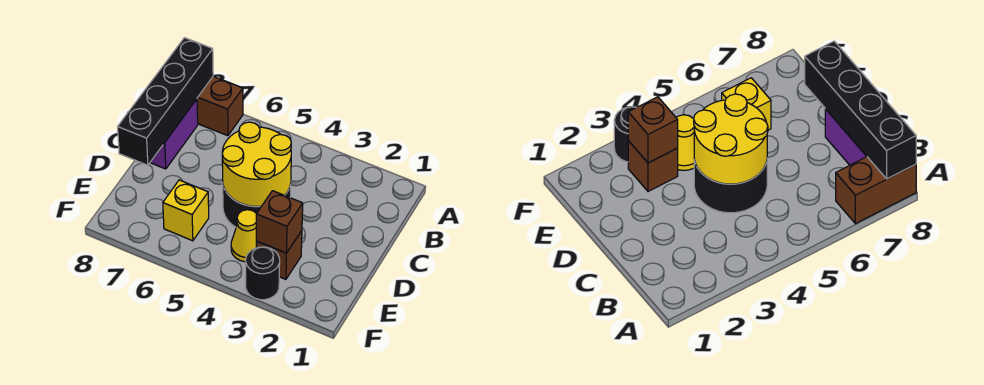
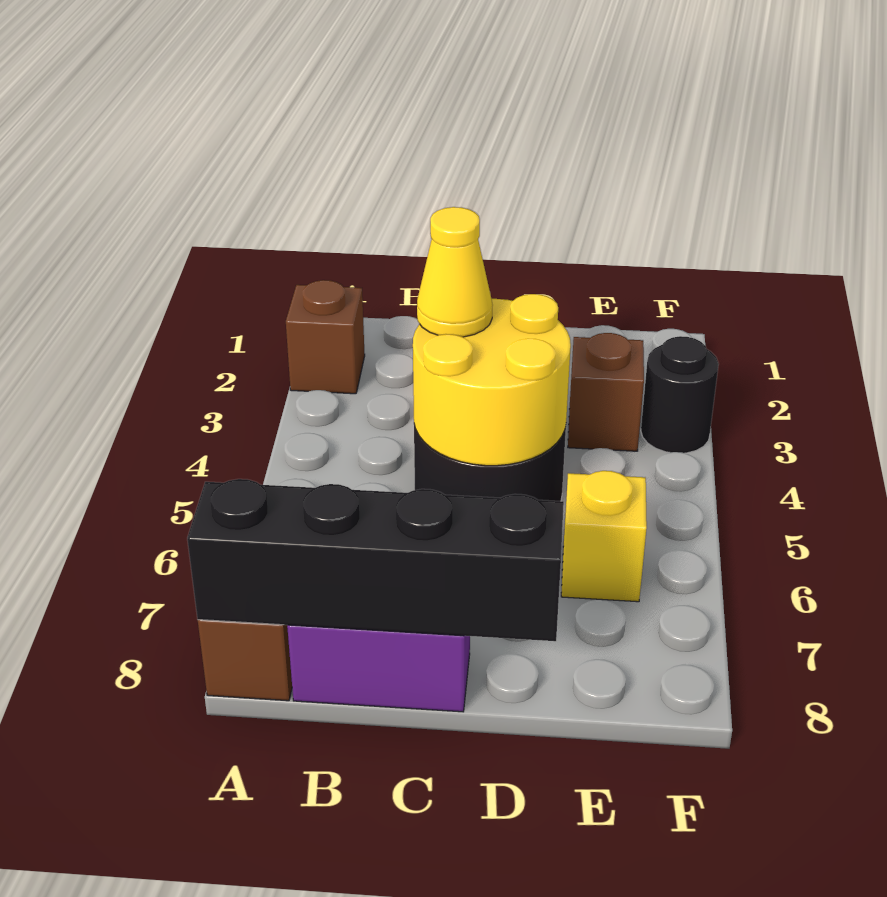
brown 1x1 brick [256,191,303,253] -> brown 1x1 brick moved to [286,280,365,394]
yellow 1x1 cone [231,210,257,262] -> yellow 1x1 cone moved to [417,207,493,337]

